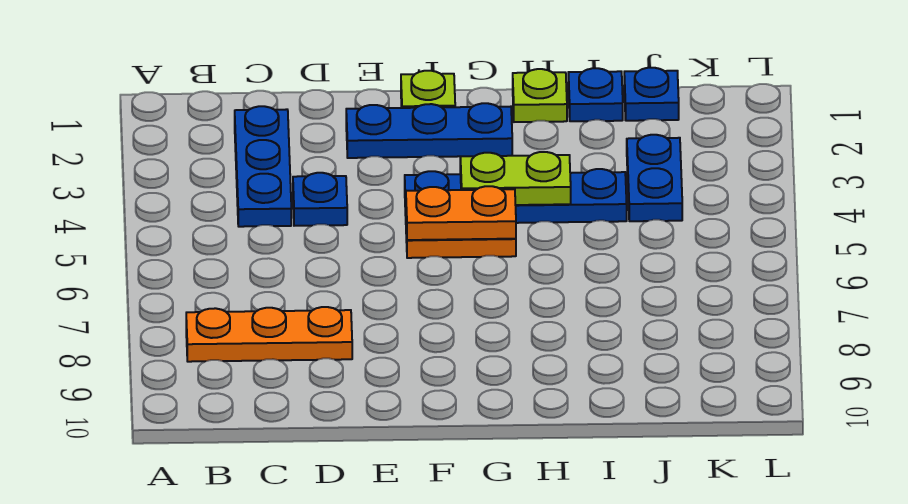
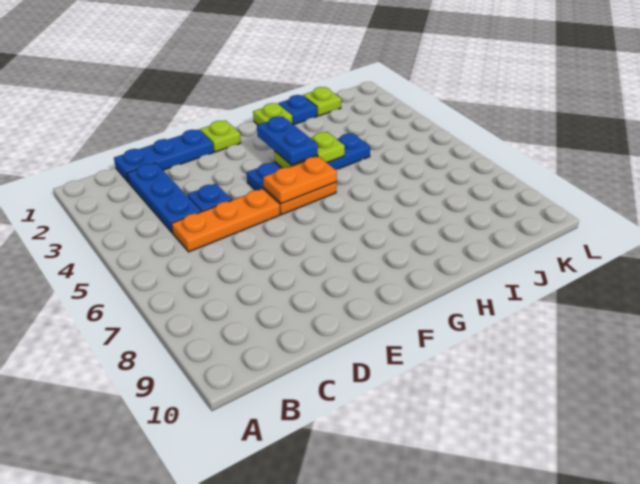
orange 1x3 plate [186,307,352,362] -> orange 1x3 plate moved to [172,189,280,252]
blue 1x3 plate [346,103,512,158] -> blue 1x3 plate moved to [114,129,214,182]
blue 1x1 plate [624,68,679,121] -> lime 1x1 plate [303,87,341,116]
blue 1x2 plate [627,135,682,221] -> blue 1x2 plate moved to [257,116,318,165]

